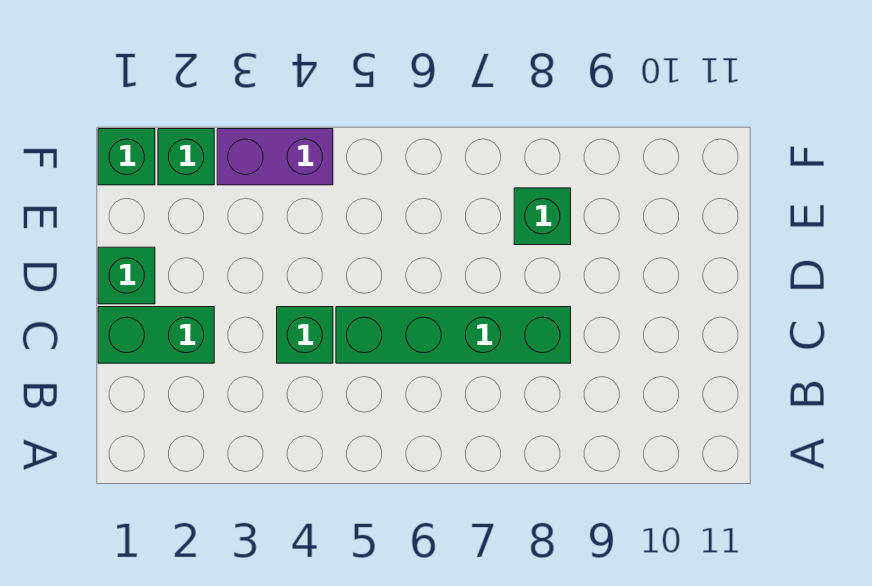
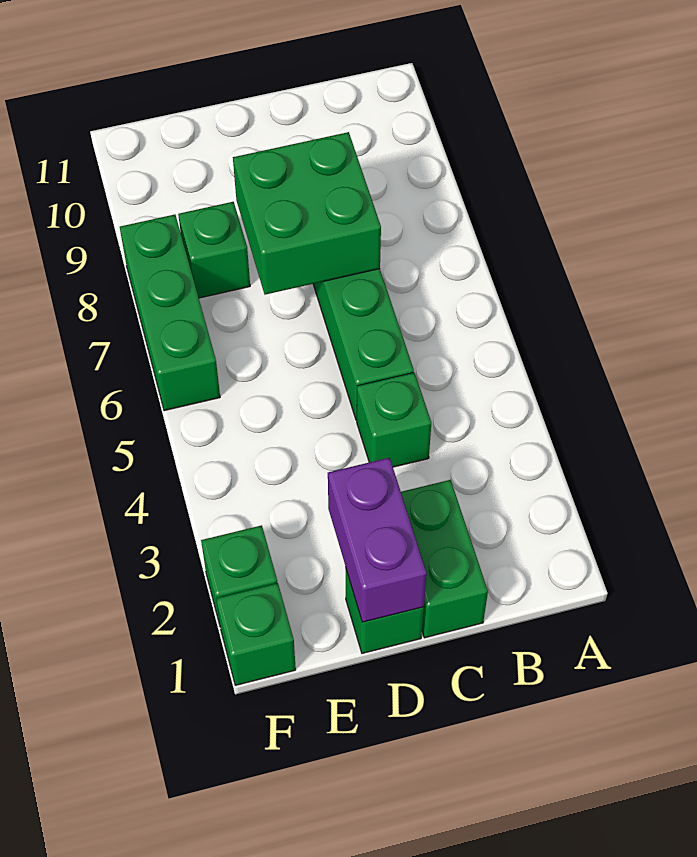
none -> green 2x2 brick [233,132,381,295]
purple 1x2 brick [217,129,333,185] -> purple 1x2 brick moved to [328,458,427,622]
none -> green 1x3 brick [120,215,220,411]

